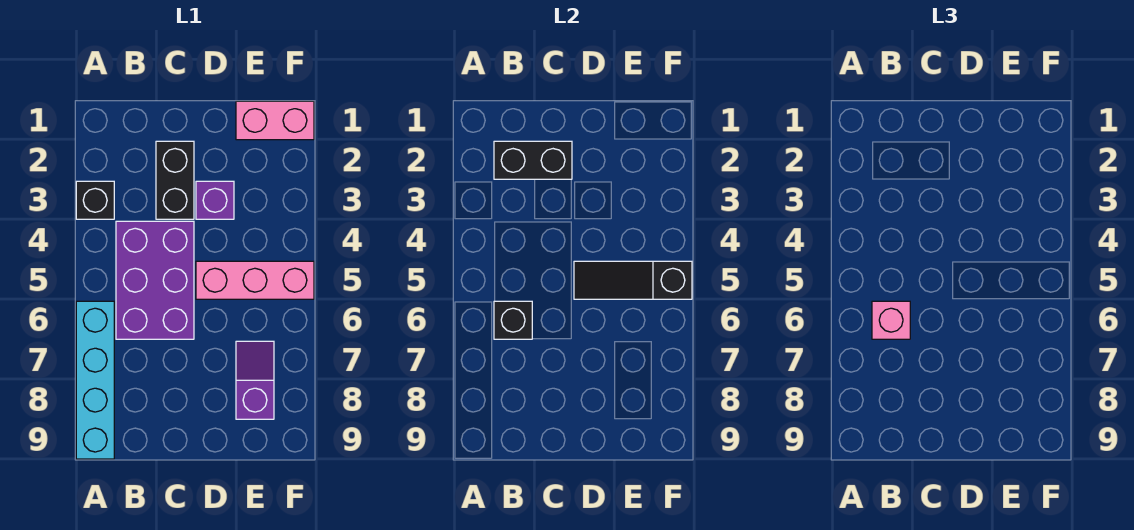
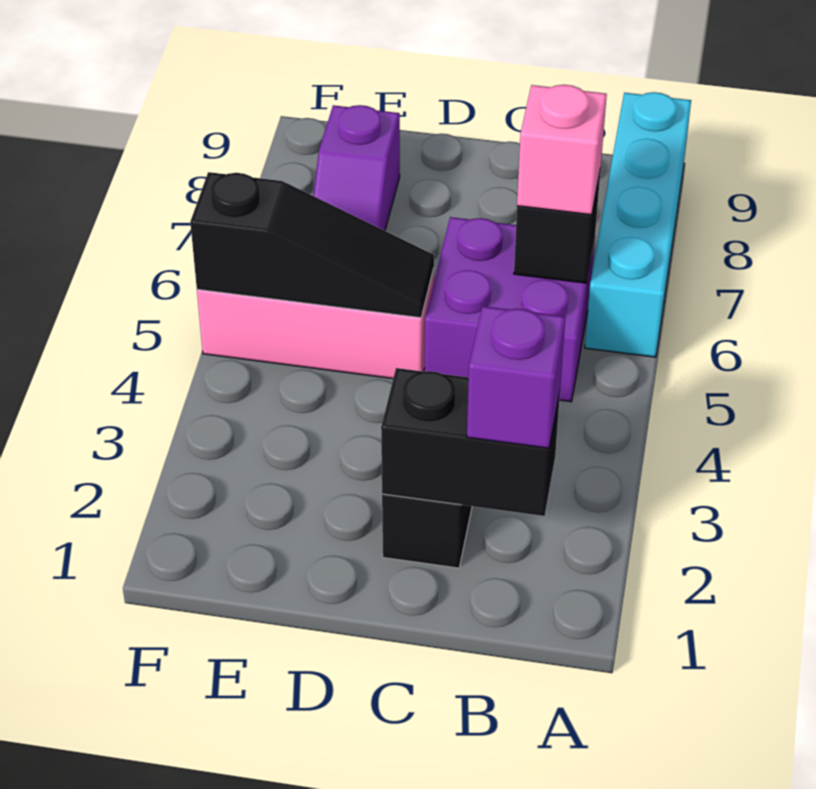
black 1x1 brick [76,181,114,219] -> none
purple 2x3 brick [116,221,194,339] -> purple 2x2 brick [425,217,595,402]
purple 1x1 brick [196,181,234,219] -> purple 1x1 brick moved to [467,306,565,448]
pink 1x2 brick [236,101,314,140] -> none

